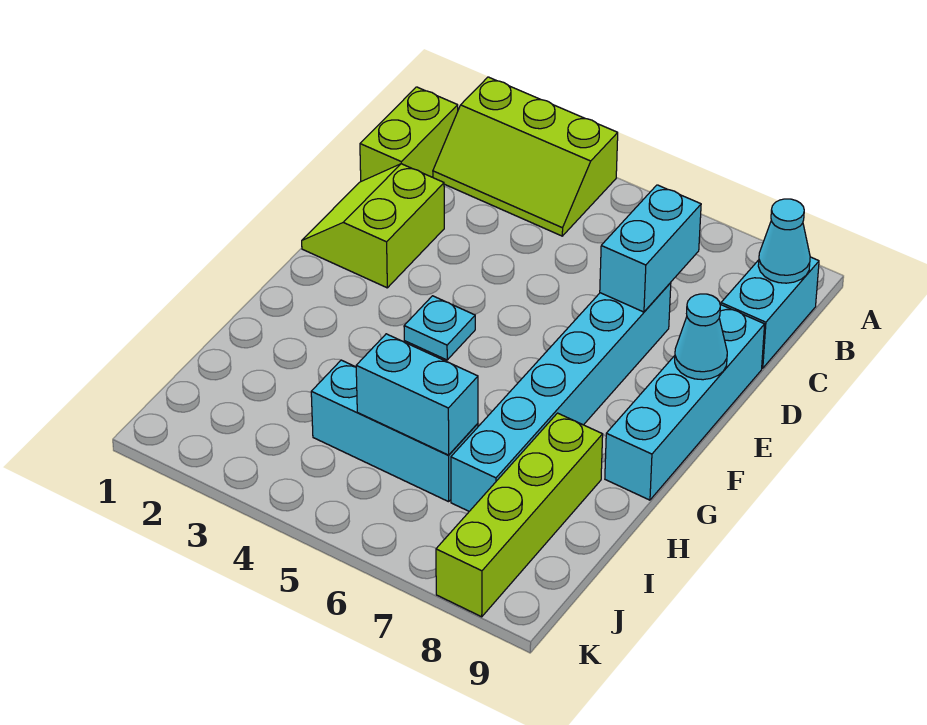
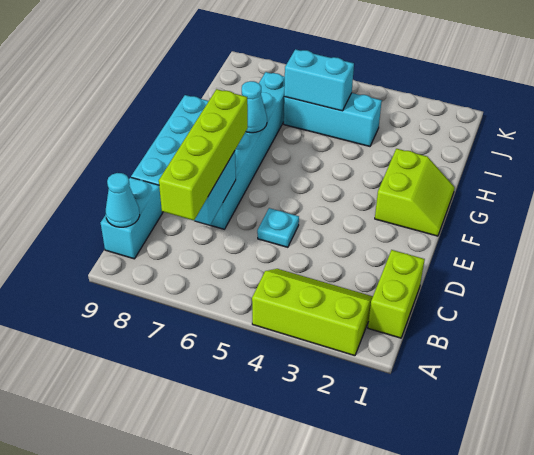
lime 2x2 slope [302,164,444,288] -> lime 2x2 slope moved to [375,149,455,236]
cyan 1x1 cone [675,294,727,380] -> cyan 1x1 cone moved to [242,81,267,133]
cyan 1x1 plate [404,296,475,360] -> cyan 1x1 plate moved to [257,208,299,247]
lime 1x4 brick [436,413,603,617] -> lime 1x4 brick moved to [159,89,248,220]

